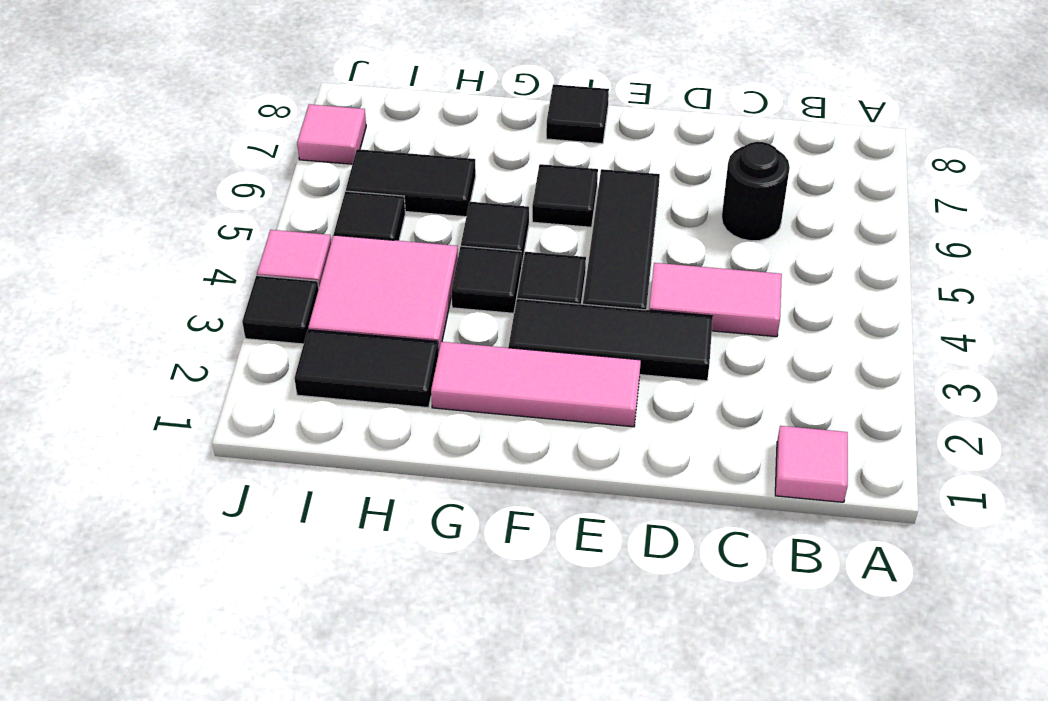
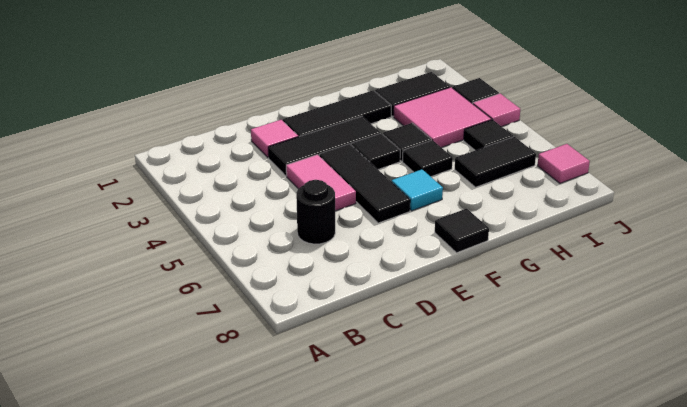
pink 1x1 tile [775,426,848,502] -> pink 1x1 tile moved to [251,120,298,158]
pink 1x2 tile [649,263,782,337] -> pink 1x2 tile turned to [286,155,356,211]
pink 1x3 tile [431,342,641,427] -> black 1x3 tile [283,90,391,137]
black 1x1 tile [532,164,598,227] -> cyan 1x1 tile [392,169,443,211]

